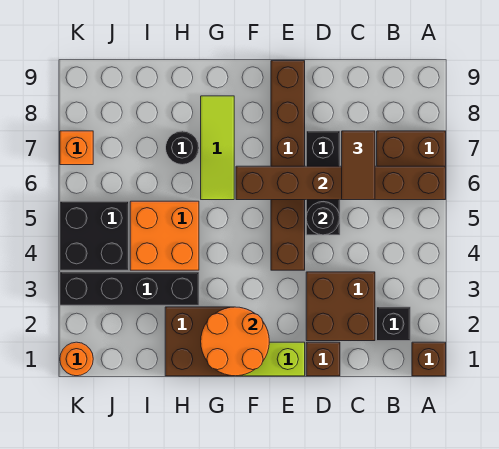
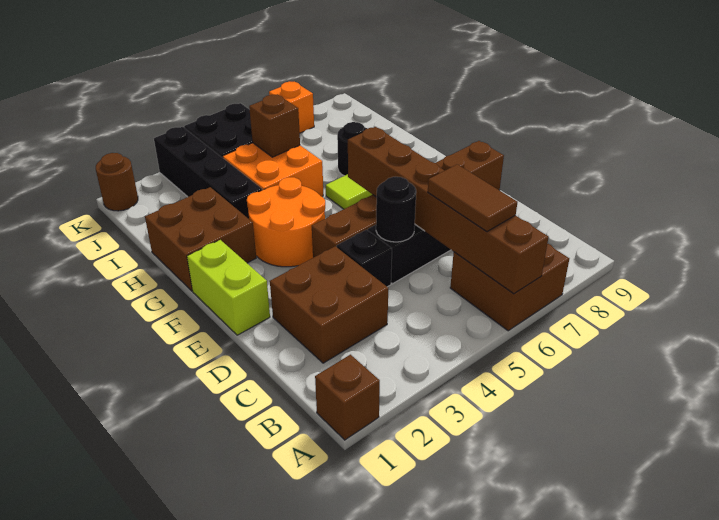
black 1x1 brick [377,307,410,341] -> black 1x1 brick moved to [337,230,392,287]
brown 1x2 tile [342,131,375,200] -> brown 1x2 tile turned to [428,164,517,232]
brown 1x1 brick [306,342,340,376] -> brown 1x1 brick moved to [249,94,300,157]
orange 2x2 round brick [201,307,269,376] -> orange 2x2 round brick moved to [247,177,325,267]
orange 1x1 round brick [60,342,93,376] -> brown 1x1 round brick [96,153,138,211]

